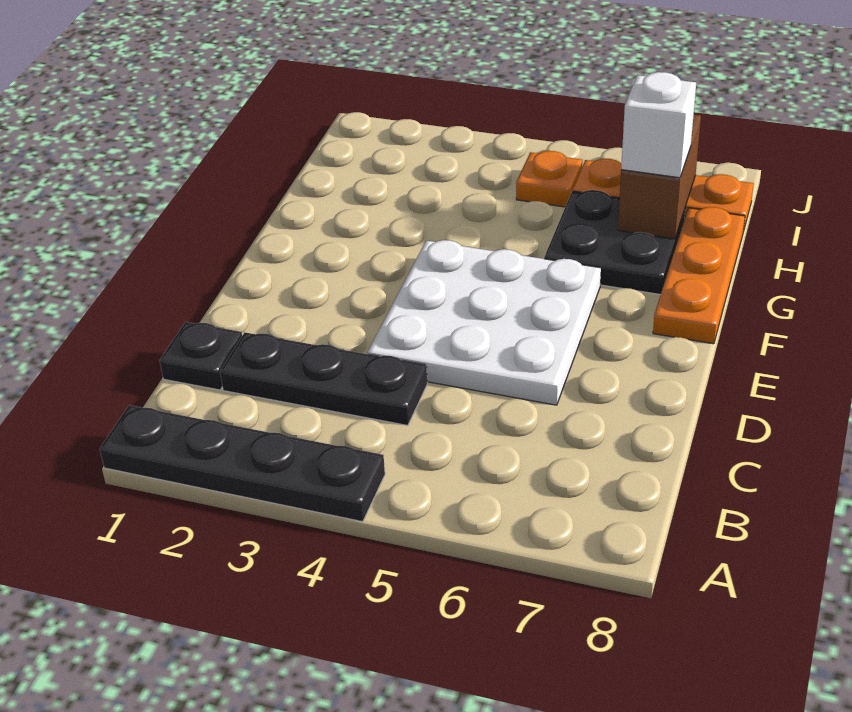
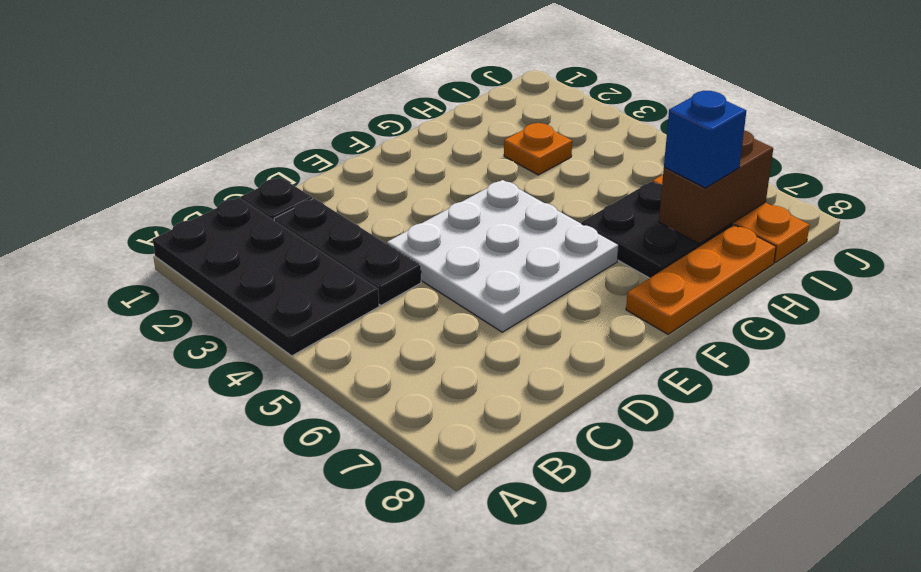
black 1x4 plate [100,405,385,522] -> black 2x4 plate [153,198,379,356]
white 1x1 brick [621,72,696,178] -> blue 1x1 brick [664,91,746,188]
orange 1x1 plate [516,151,583,207] -> orange 1x1 plate moved to [504,123,572,175]

